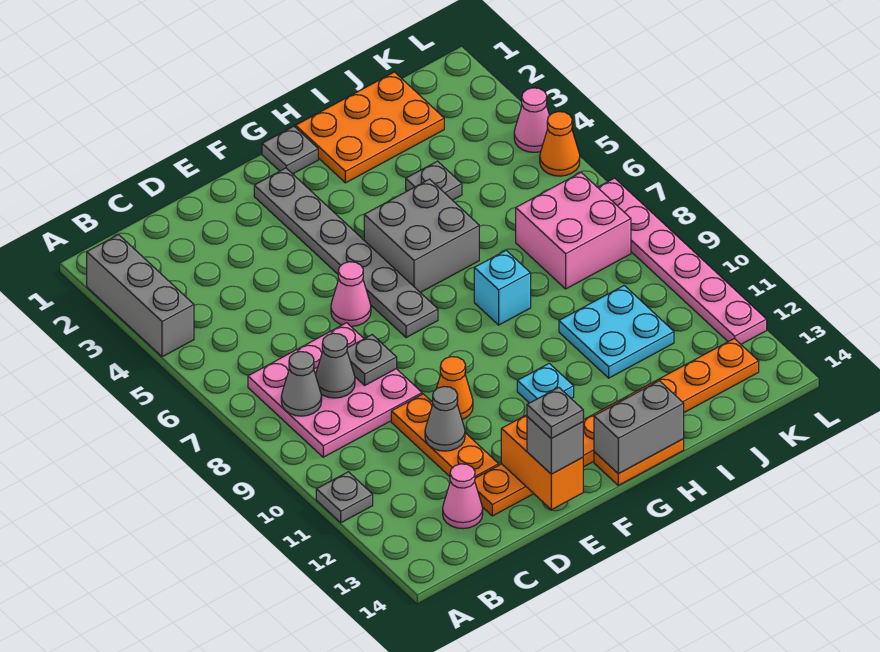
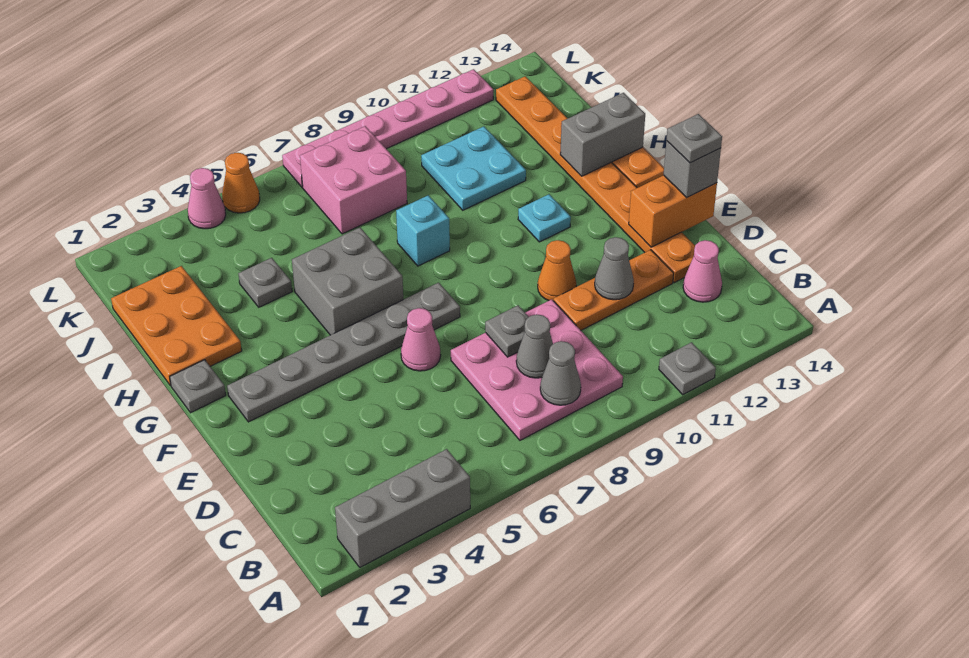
grey 1x2 brick [594,381,684,474] -> grey 1x2 brick turned to [560,93,645,176]

